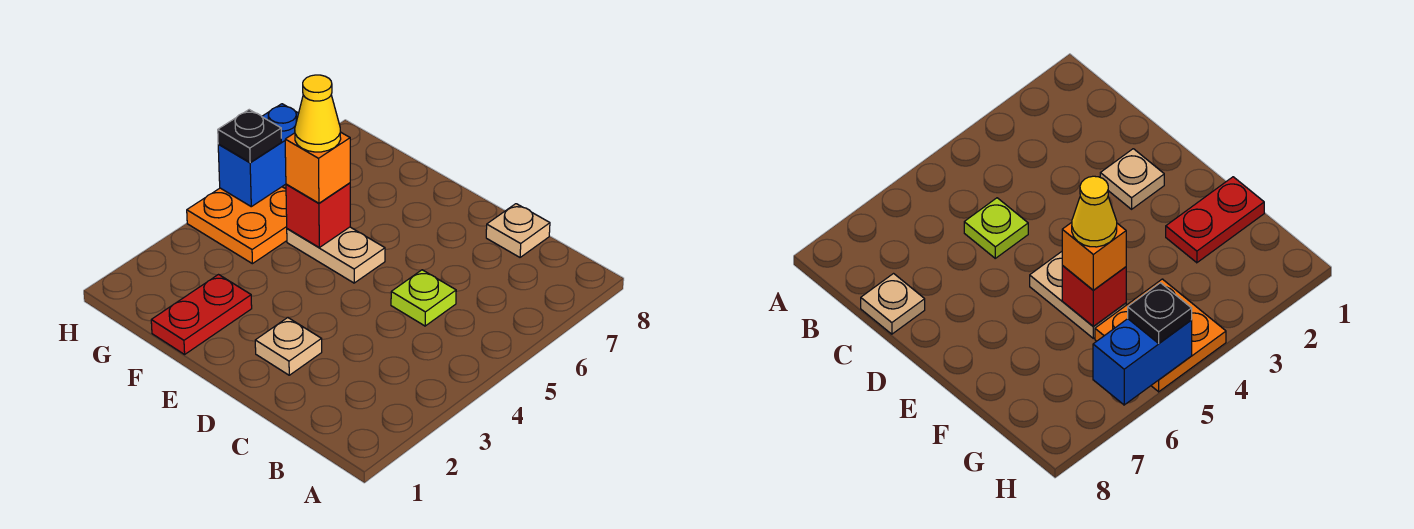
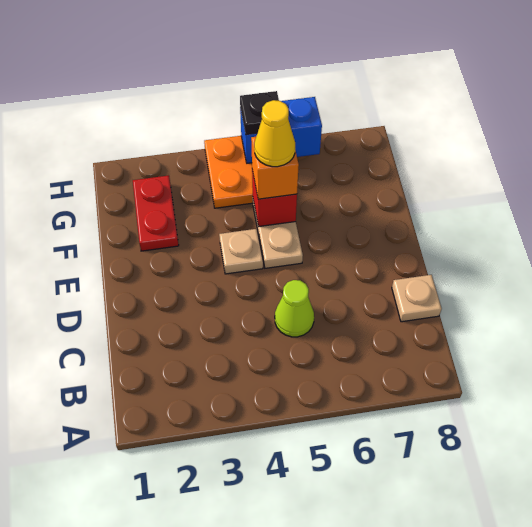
lime 1x1 plate [391,270,456,326] -> lime 1x1 cone [275,280,314,337]
tan 1x1 plate [255,317,322,375] -> tan 1x1 plate moved to [219,229,263,274]
red 1x2 plate [151,275,252,354] -> red 1x2 plate turned to [133,175,179,251]

